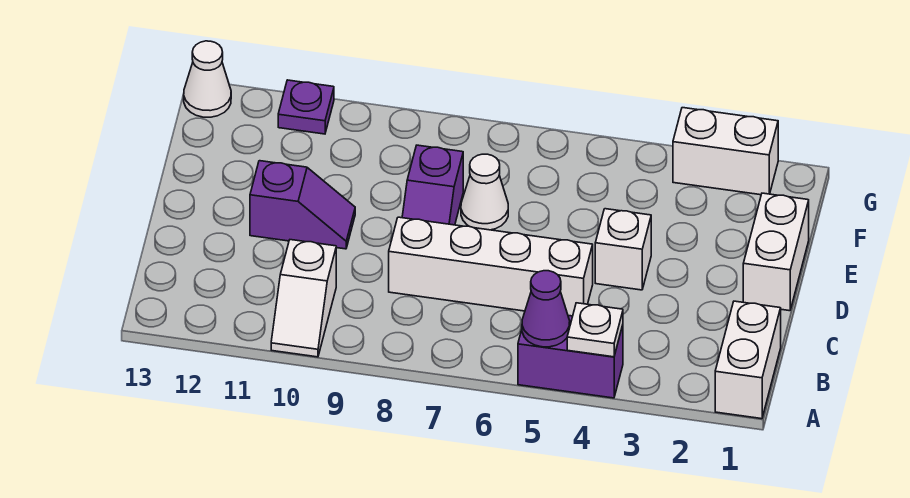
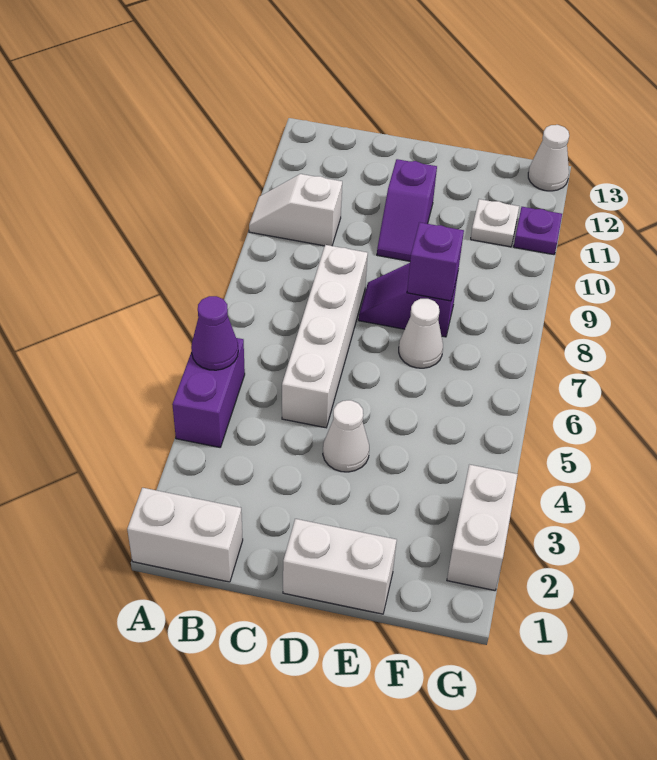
white 1x1 plate [567,303,623,357] -> white 1x1 plate moved to [471,199,519,247]
white 1x1 brick [595,209,651,290] -> white 1x1 cone [323,400,369,472]
none -> purple 1x1 brick [407,222,464,301]

